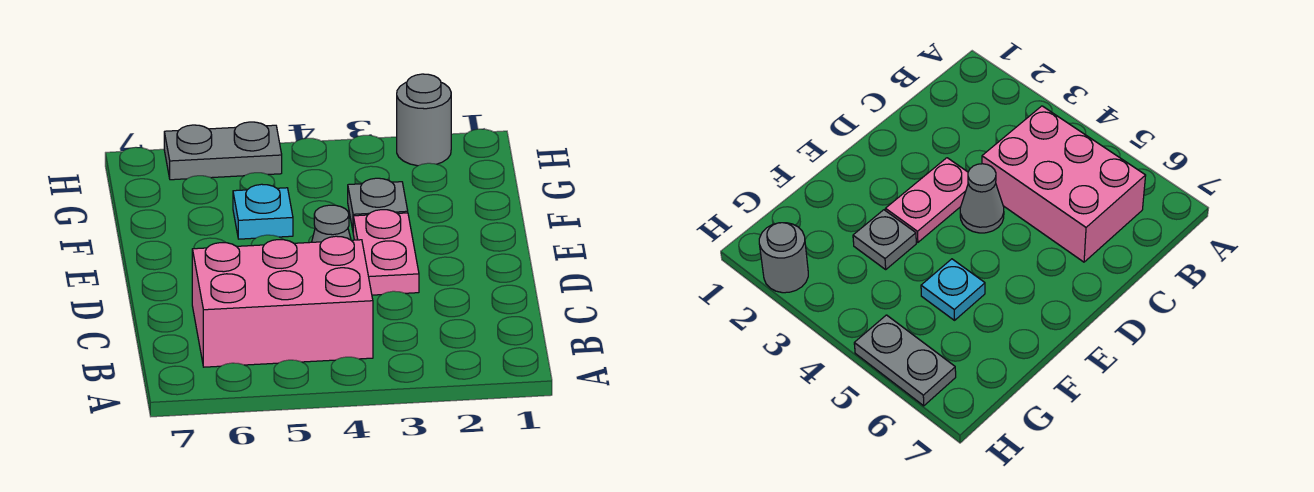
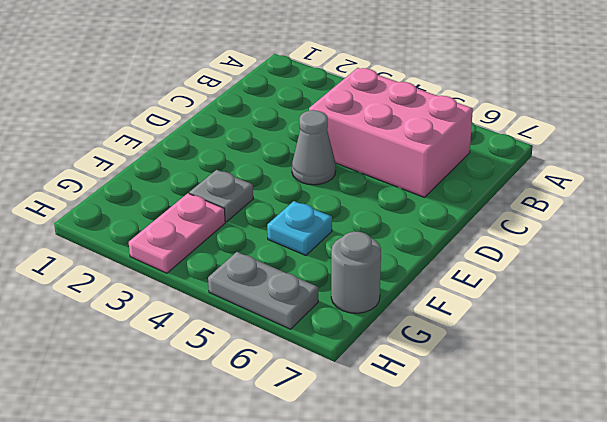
pink 1x2 plate [353,210,419,295] -> pink 1x2 plate moved to [129,193,225,273]
grey 1x1 round brick [397,74,451,166] -> grey 1x1 round brick moved to [331,232,381,313]

